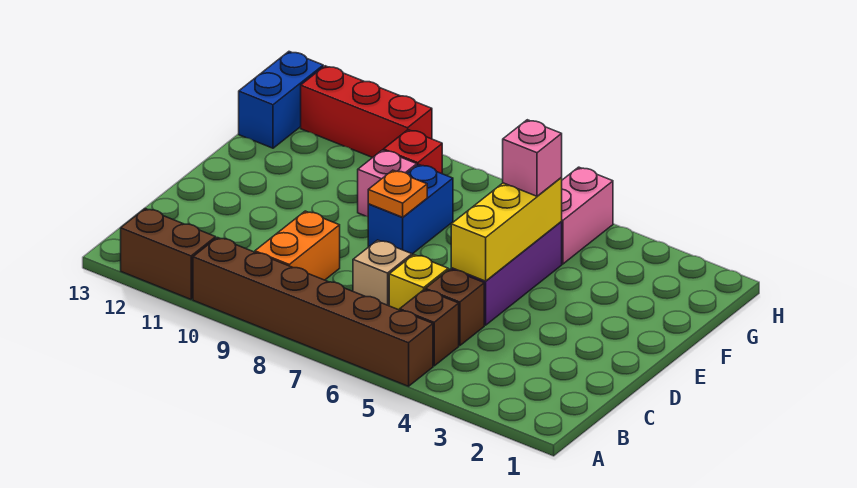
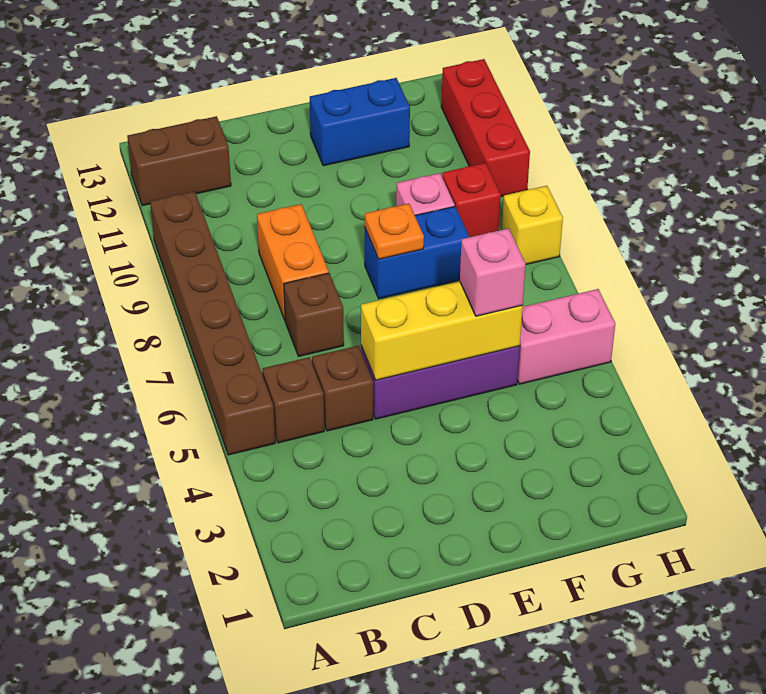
brown 1x2 brick [121,209,216,299] -> brown 1x2 brick turned to [127,116,231,206]
orange 1x2 brick [255,211,340,280] -> orange 1x2 brick turned to [257,204,329,320]
yellow 1x1 brick [389,255,448,310] -> yellow 1x1 brick moved to [502,186,563,264]
tan 1x1 brick [353,240,412,306] -> brown 1x1 brick [284,273,344,356]
blue 1x2 brick [239,52,323,148] -> blue 1x2 brick moved to [310,78,410,166]

